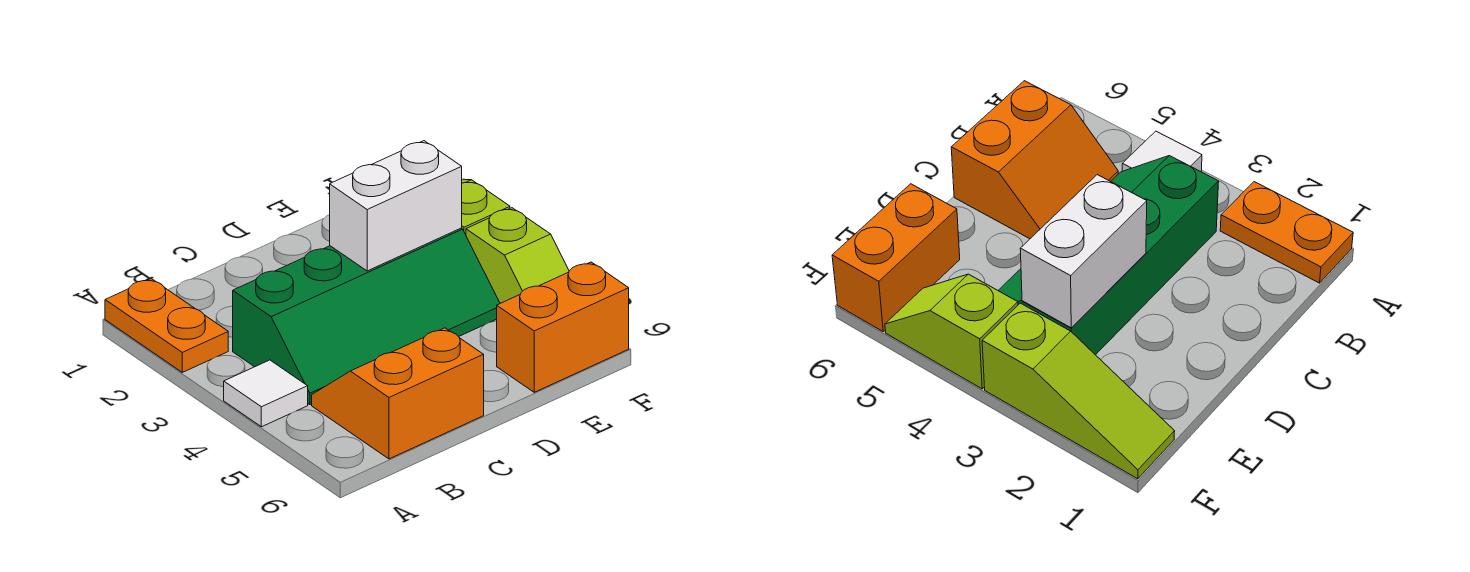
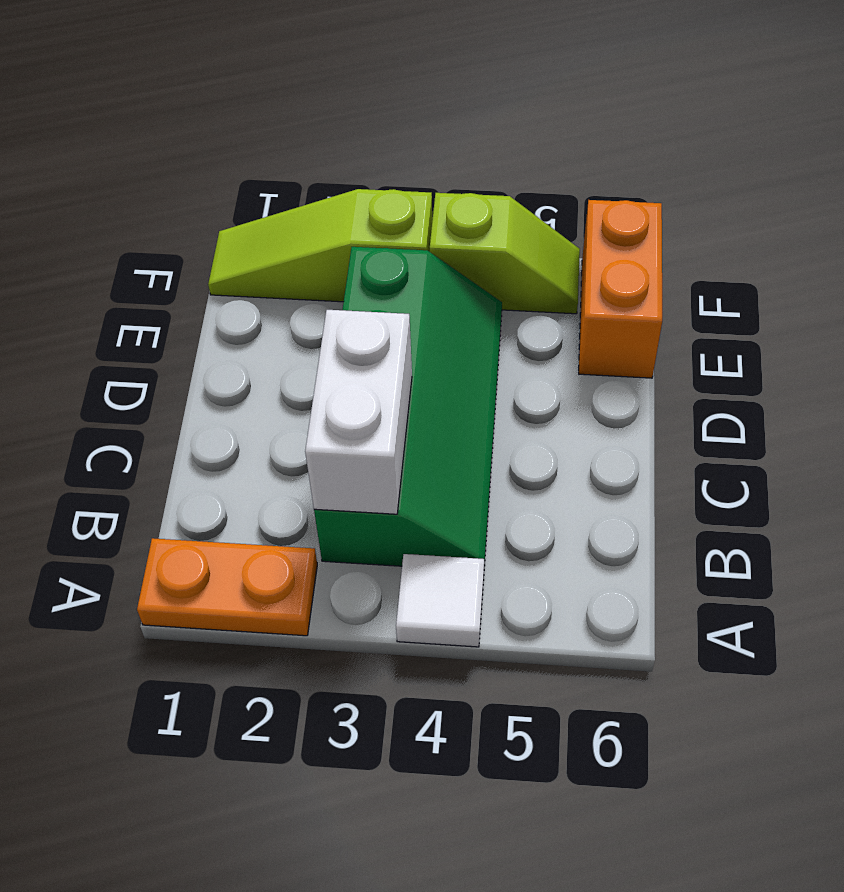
orange 2x2 slope [312,328,484,459] -> none
white 1x2 brick [330,141,462,271] -> white 1x2 brick moved to [305,310,412,514]

